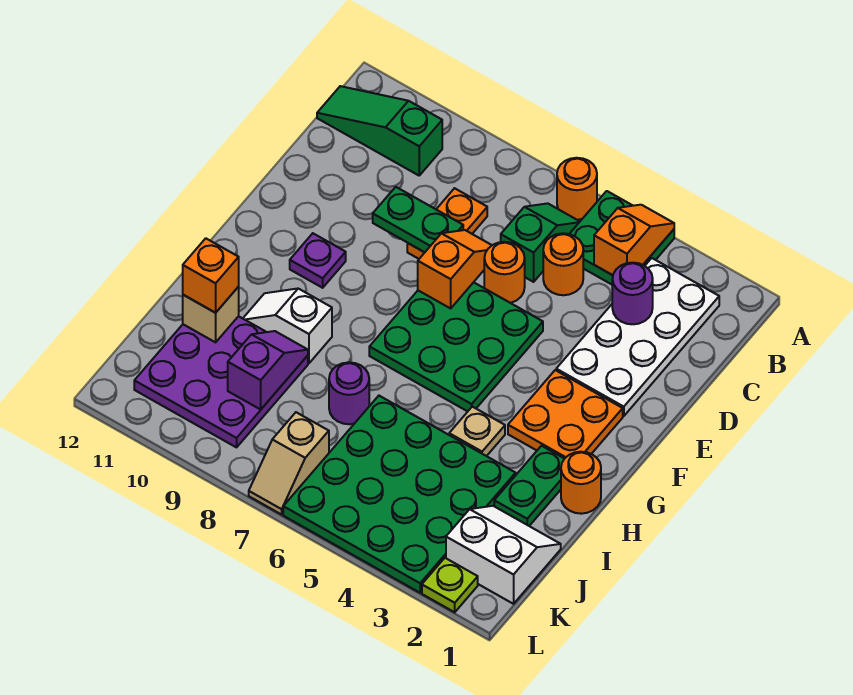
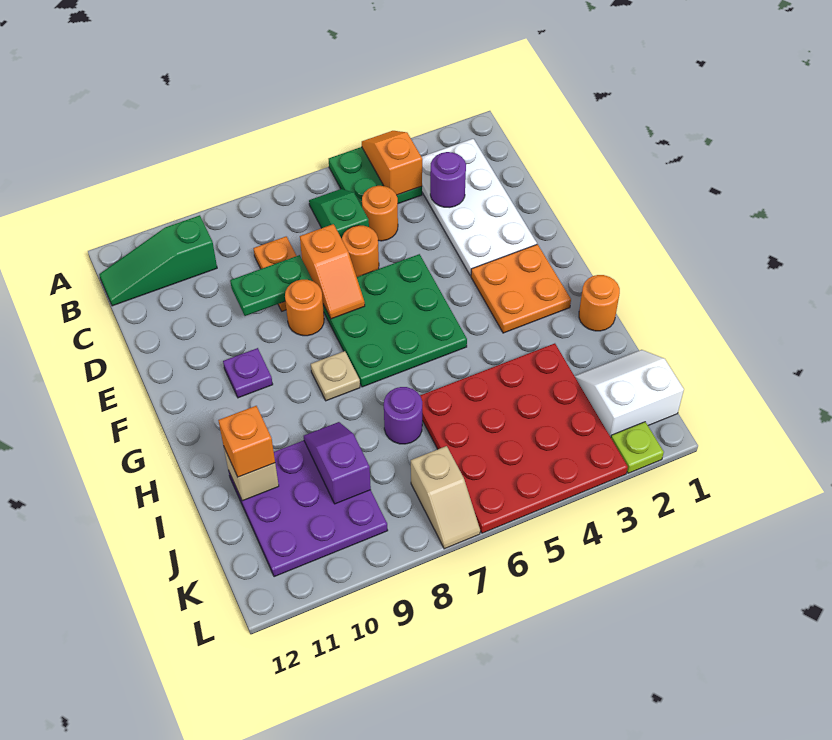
orange 1x1 round brick [557,158,597,220] -> orange 1x1 round brick moved to [285,280,324,336]
orange 1x2 slope [418,230,492,308] -> orange 1x2 slope turned to [300,224,365,319]
green 1x2 plate [494,446,564,526] -> none
tan 1x1 plate [449,407,505,456] -> tan 1x1 plate moved to [311,351,360,401]
white 1x2 slope [243,289,332,363] -> none
green 4x4 plate [283,396,516,593] -> red 4x4 plate [420,343,628,533]

